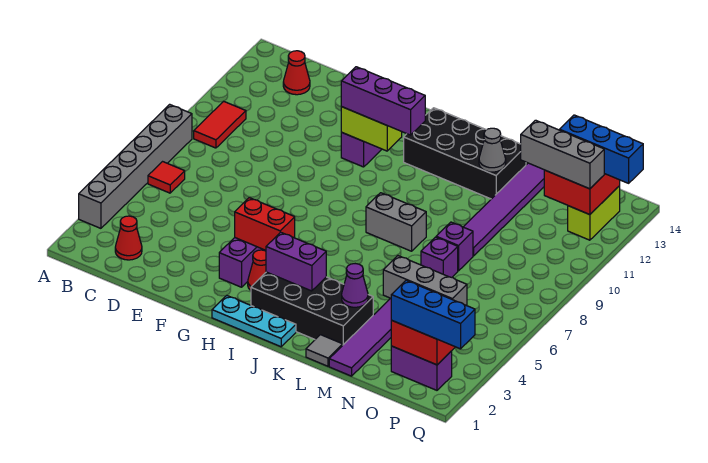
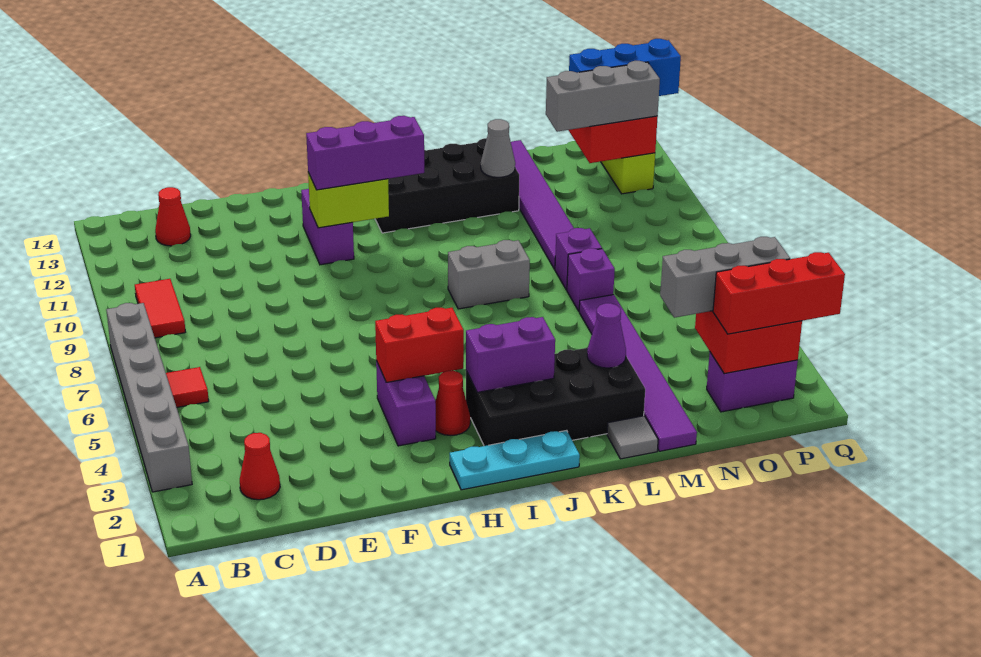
blue 1x3 brick [391,280,475,349] -> red 1x3 brick [713,252,845,334]

